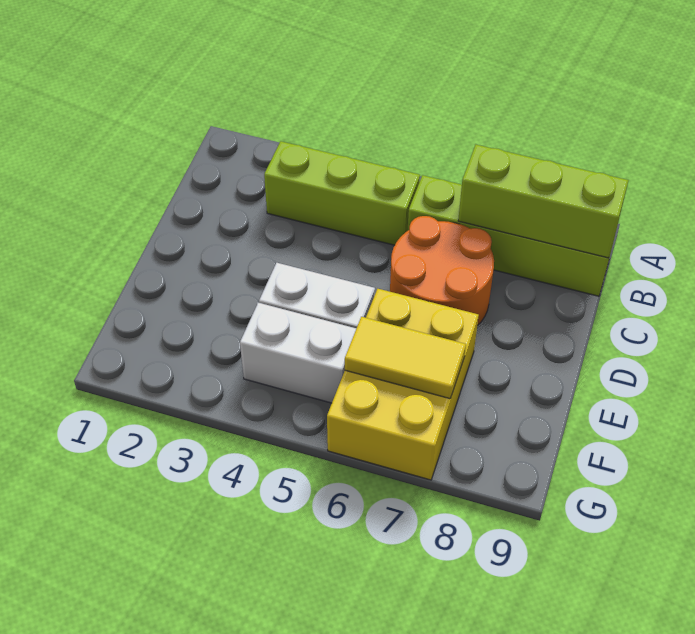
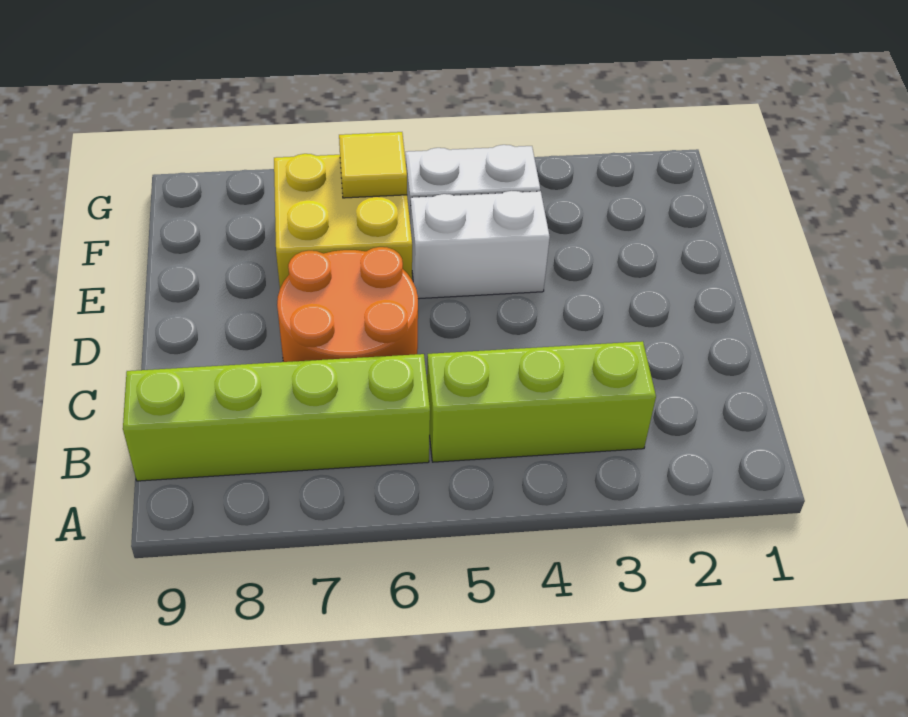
lime 1x3 brick [458,145,629,258] -> none
yellow 2x3 brick [327,289,479,480] -> yellow 2x2 brick [274,154,412,288]
yellow 1x2 tile [345,317,466,399] -> yellow 1x1 tile [339,132,407,198]

